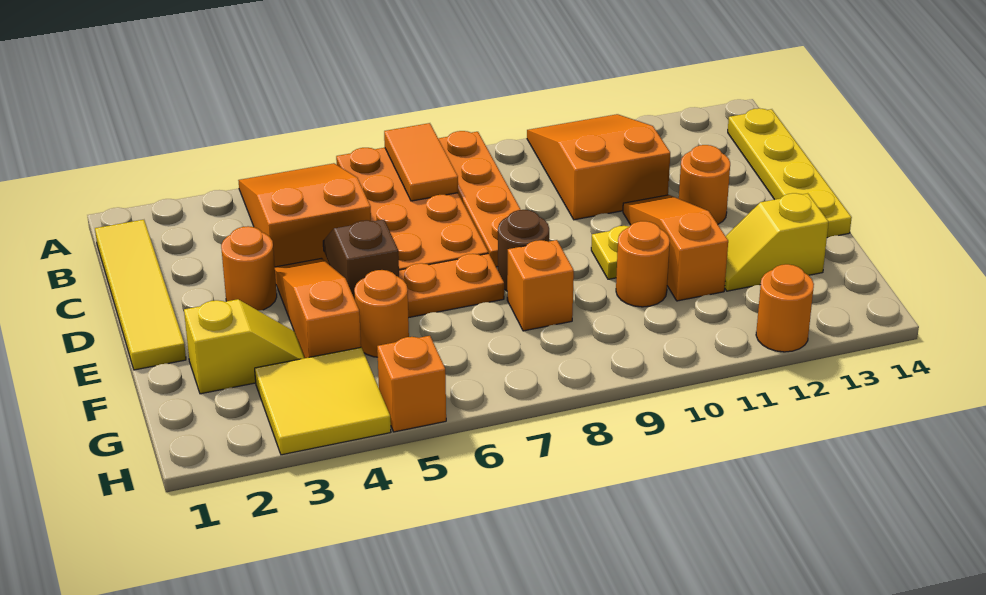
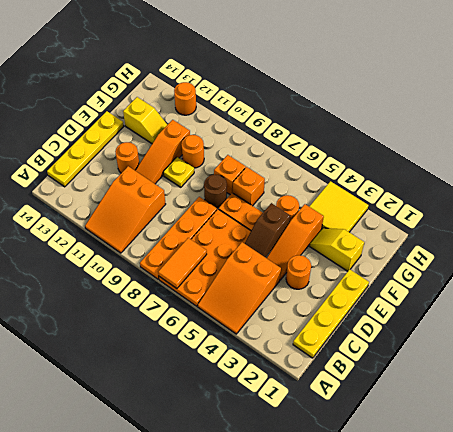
yellow 1x4 tile [95,220,186,370] -> yellow 1x4 plate [293,269,369,358]
orange 1x1 brick [377,336,446,432] -> orange 1x1 brick moved to [233,167,265,206]

